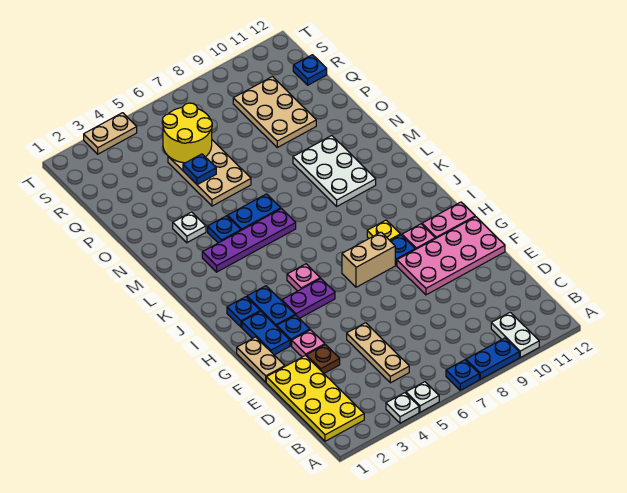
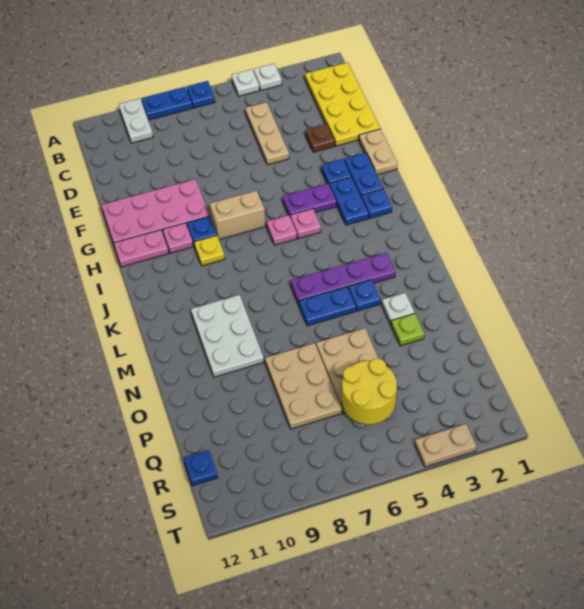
pink 1x1 plate [292,330,325,357] -> pink 1x1 plate moved to [267,215,297,245]
none -> lime 1x1 plate [391,313,424,346]
blue 1x1 plate [183,154,216,185] -> none
tan 2x3 plate [233,77,316,148] -> tan 2x3 plate moved to [265,343,342,429]

